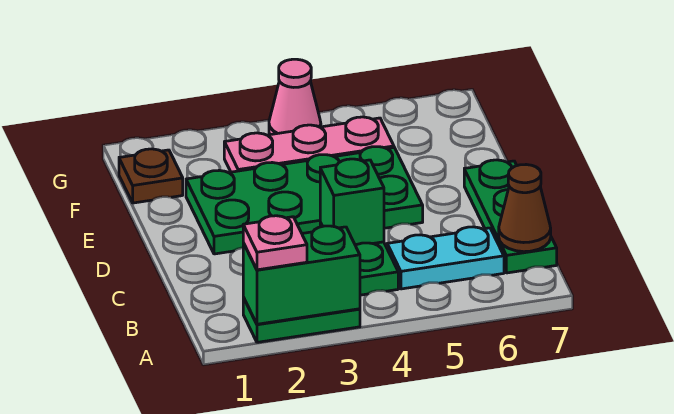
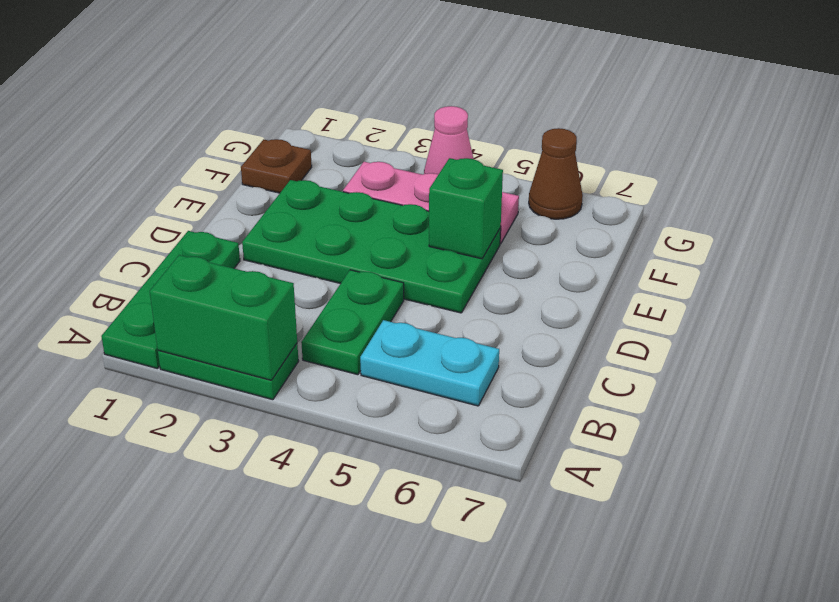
pink 1x1 plate [243,216,307,270] -> none
green 1x3 plate [464,160,557,273] -> green 1x3 plate moved to [101,231,240,369]
brown 1x1 cone [499,165,551,252] -> brown 1x1 cone moved to [529,128,583,219]
green 1x1 brick [320,159,384,245] -> green 1x1 brick moved to [429,158,503,259]

